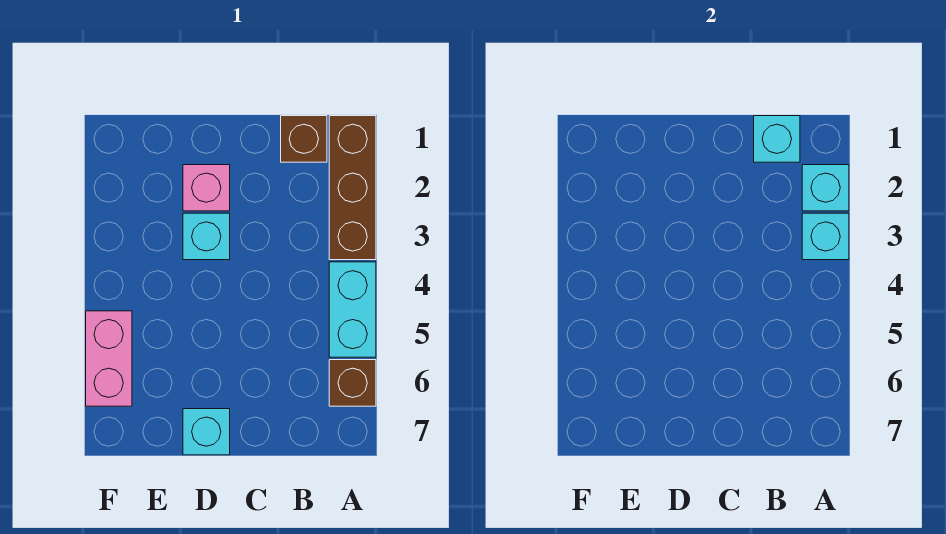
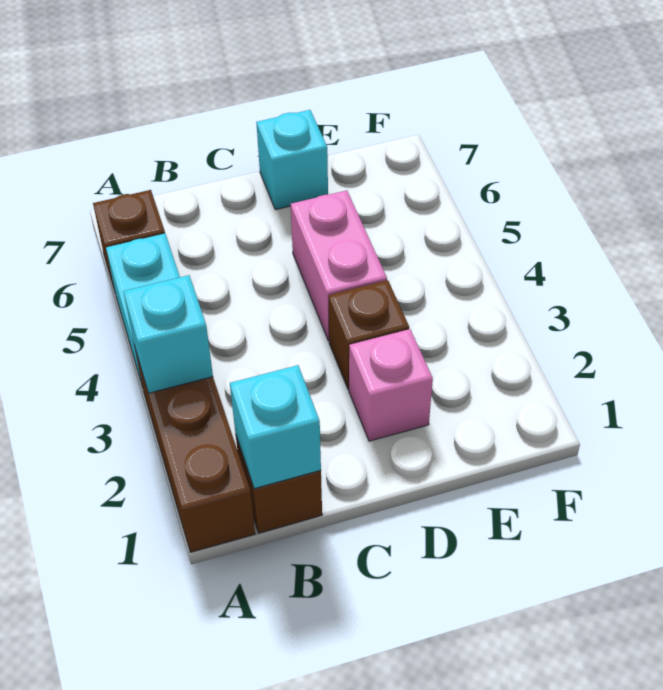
cyan 1x1 brick [802,165,849,211] -> none
cyan 1x1 brick [183,213,230,260] -> brown 1x1 brick [329,280,409,390]
pink 1x2 brick [86,311,132,406] -> pink 1x2 brick moved to [291,190,387,341]

